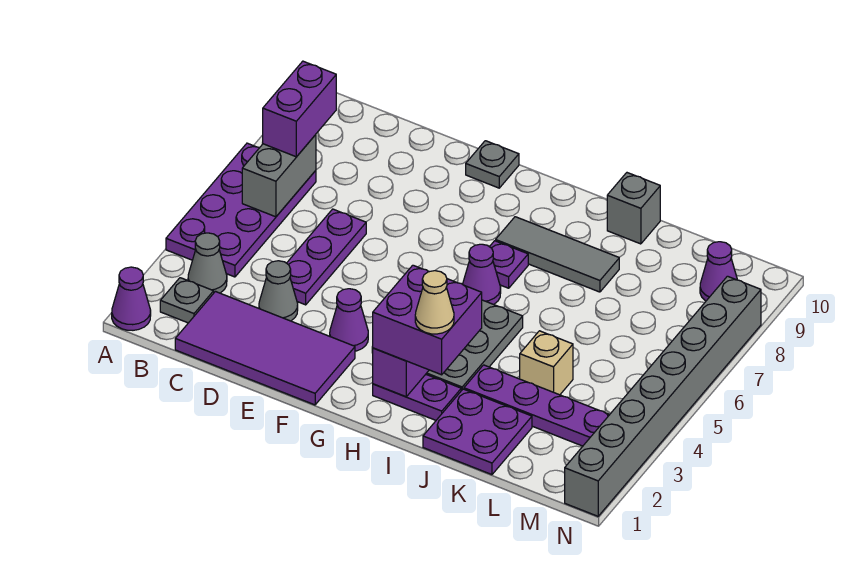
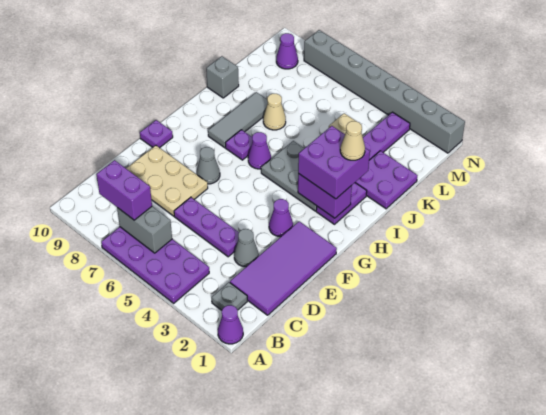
grey 1x1 cone [188,233,227,293] -> grey 1x1 cone moved to [197,147,220,184]
none -> tan 2x3 plate [126,146,208,216]
grey 1x1 plate [466,141,519,188] -> purple 1x1 plate [140,120,173,148]
none -> tan 1x1 cone [263,94,286,130]

